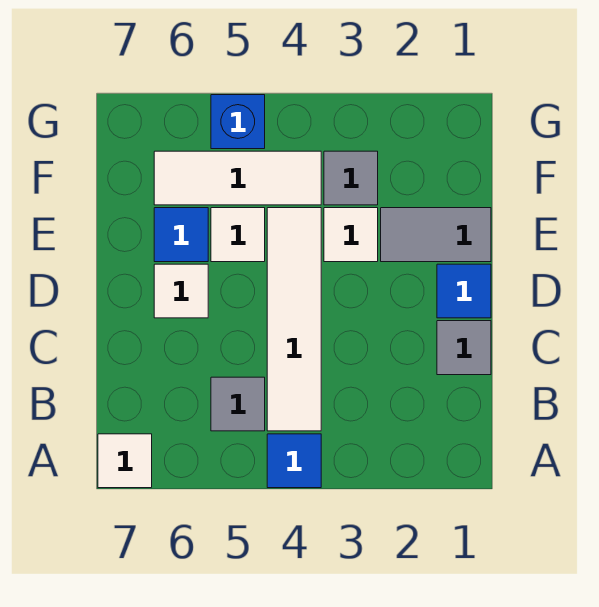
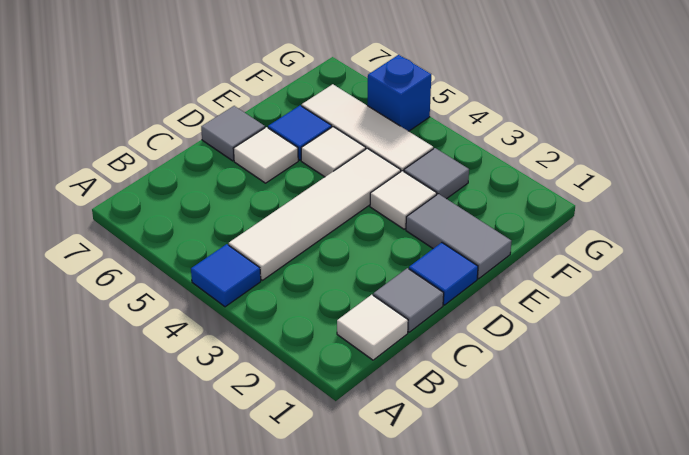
white 1x1 tile [98,434,152,488] -> white 1x1 tile moved to [337,295,408,360]
grey 1x1 tile [211,377,265,431] -> grey 1x1 tile moved to [201,106,265,161]

